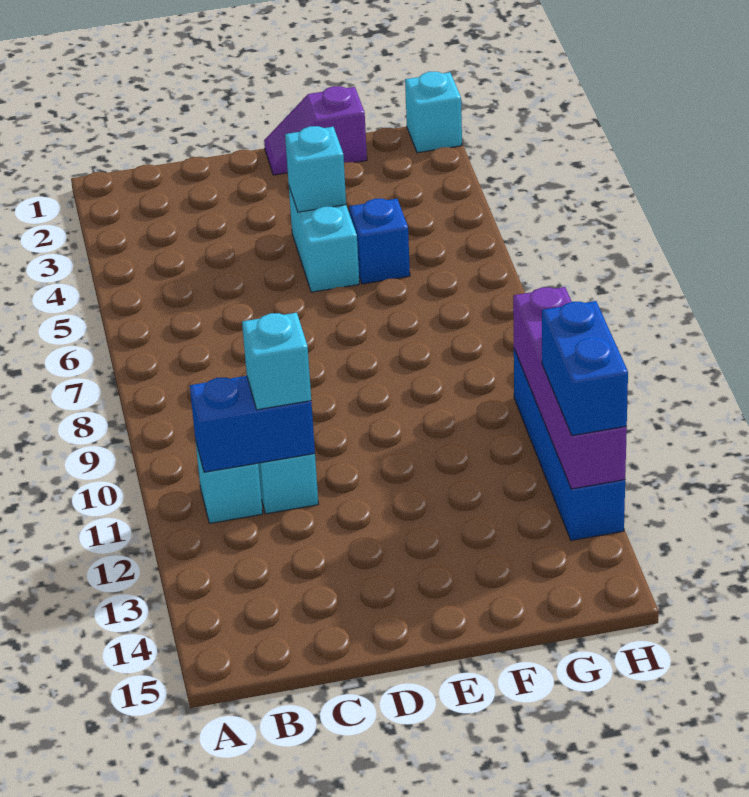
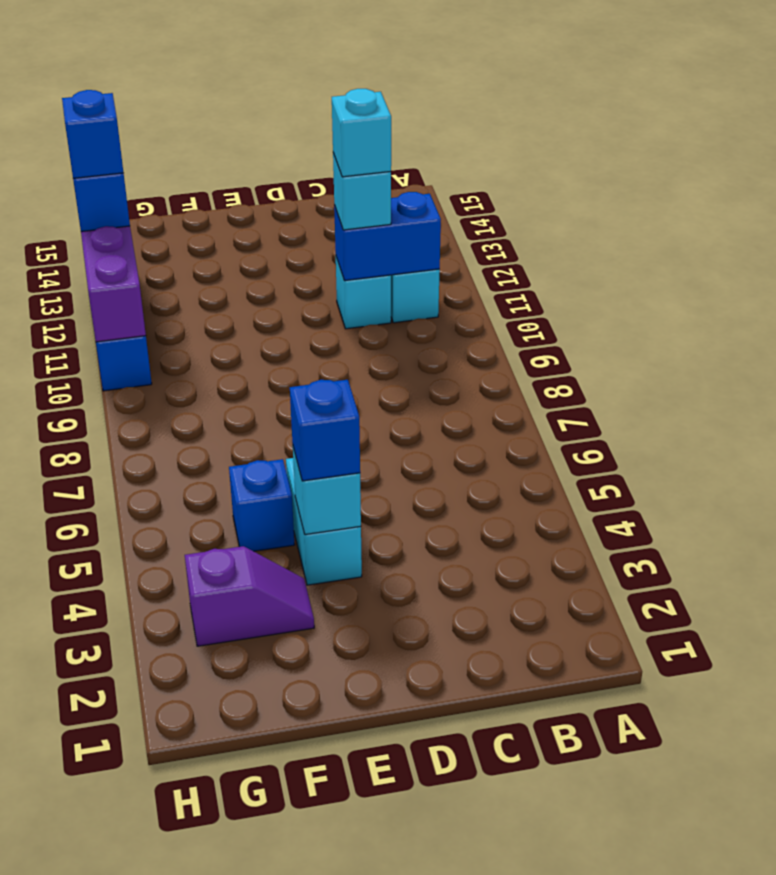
purple 1x2 slope [264,86,367,175] -> purple 1x2 slope moved to [185,546,314,646]
none -> blue 1x1 brick [290,380,360,481]
cyan 1x1 brick [405,72,462,153] -> cyan 1x1 brick moved to [332,89,391,177]
none -> blue 1x1 brick [62,90,123,178]

